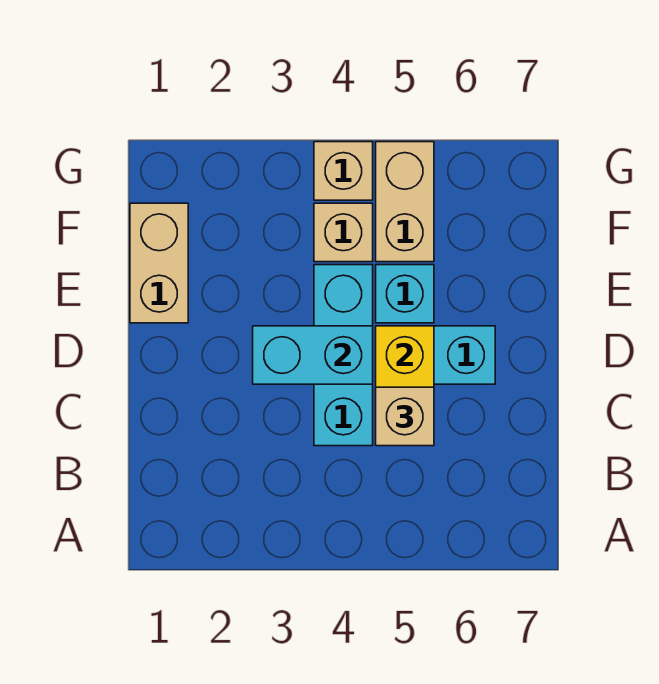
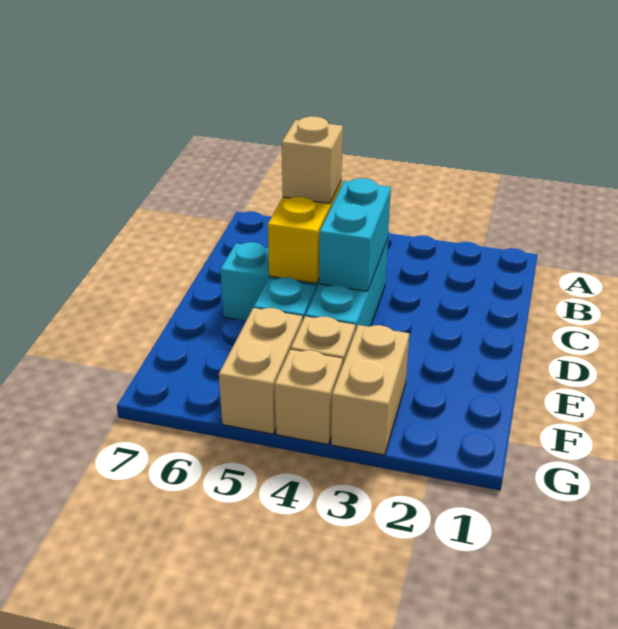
cyan 1x2 brick [253,326,373,384] -> cyan 1x2 brick turned to [319,178,391,291]
tan 1x2 brick [130,203,188,323] -> tan 1x2 brick moved to [331,325,409,455]

